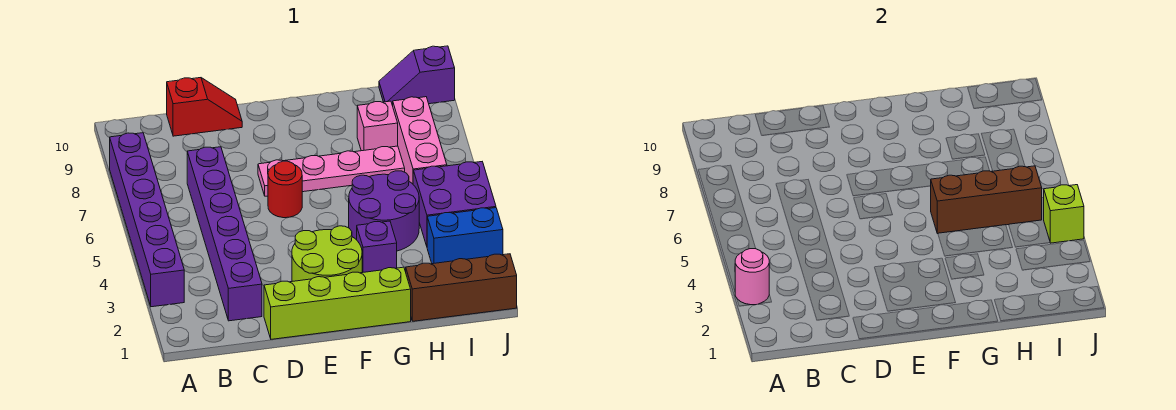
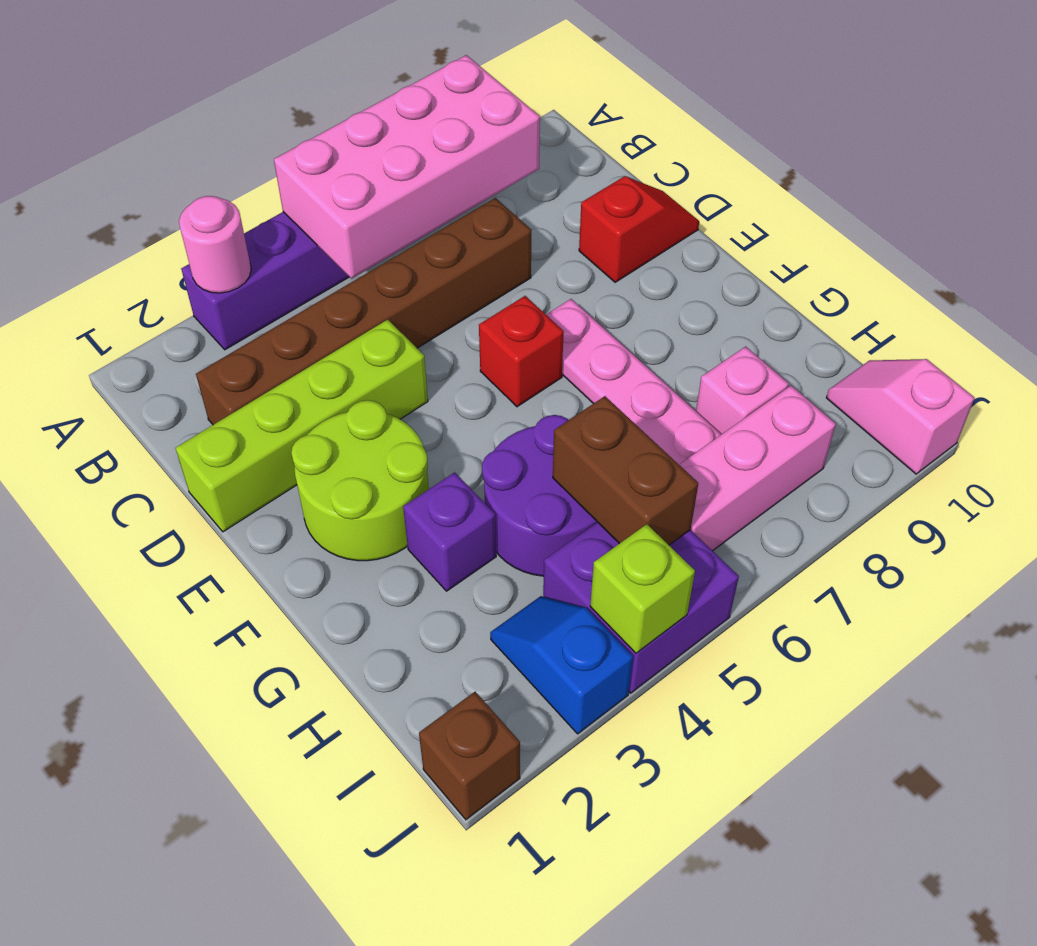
none -> pink 2x4 brick [274,55,540,279]
purple 1x6 brick [187,147,262,321] -> brown 1x6 brick [196,198,531,425]
red 1x2 slope [167,78,242,136] -> red 1x2 slope turned to [579,176,699,282]
lime 1x4 brick [264,267,411,339] -> lime 1x4 brick turned to [175,319,428,532]
red 1x1 round brick [268,161,302,218] -> red 1x1 brick [479,296,564,407]
brown 1x3 brick [931,166,1042,234] -> brown 1x2 brick [553,396,698,545]
brown 1x3 brick [406,254,517,321] -> brown 1x1 brick [419,692,520,820]
blue 1x2 brick [427,208,503,264] -> blue 1x2 slope [490,596,633,734]
purple 1x2 slope [379,46,455,106] -> pink 1x2 slope [826,359,975,474]

